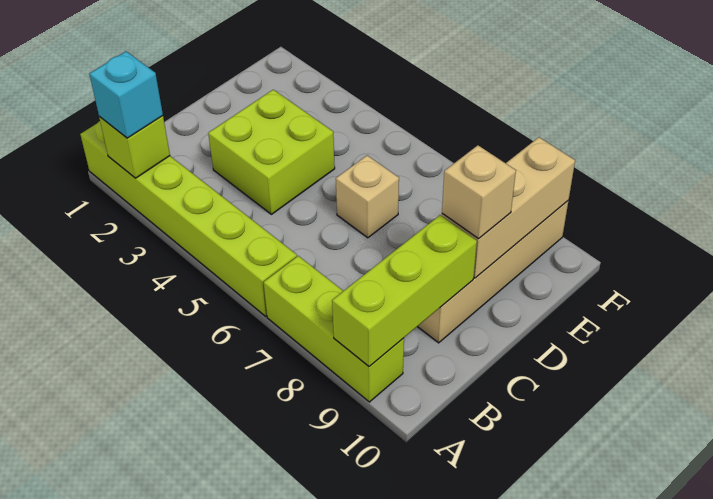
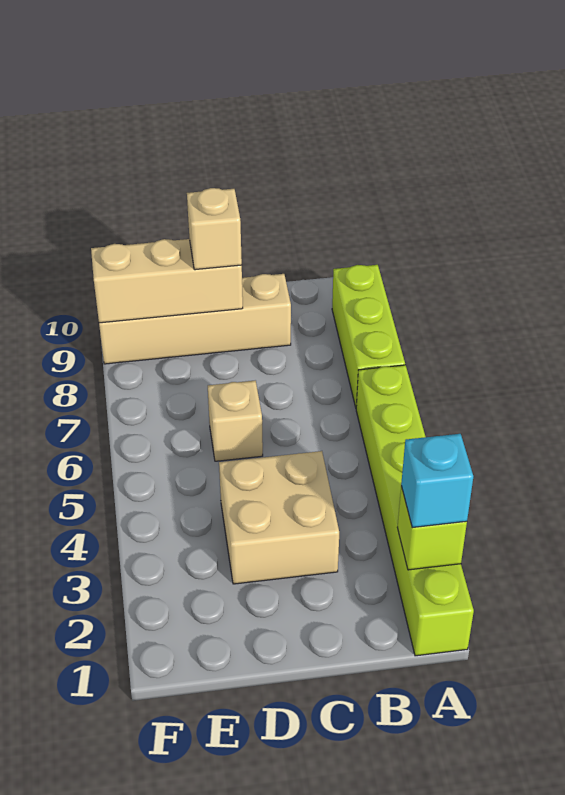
lime 1x3 brick [332,215,477,366] -> none
lime 2x2 brick [208,90,335,214] -> tan 2x2 brick [219,451,339,584]

